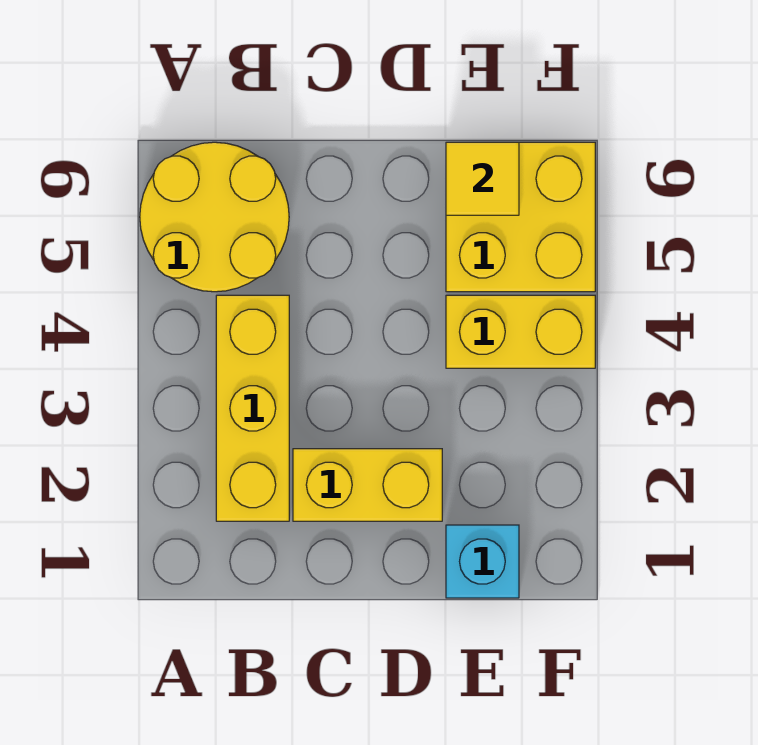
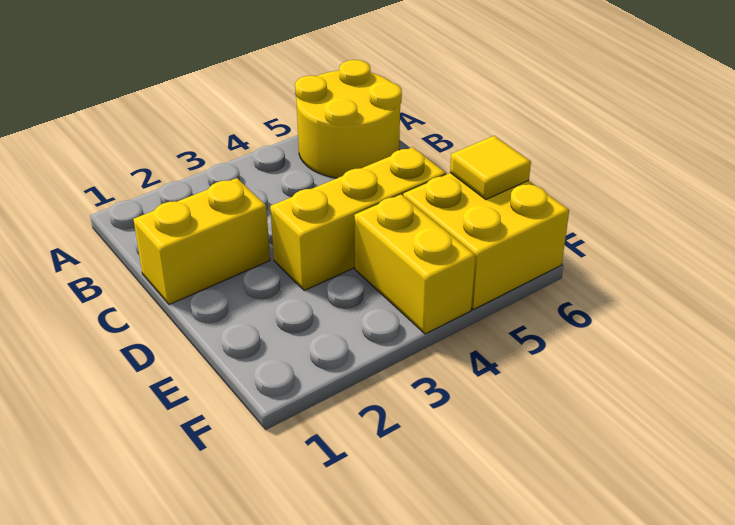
yellow 1x3 brick [216,295,289,521] -> yellow 1x3 brick moved to [270,147,446,291]
yellow 1x2 brick [293,449,442,521] -> yellow 1x2 brick turned to [134,178,270,305]
cyan 1x1 brick [446,525,519,598] -> none

